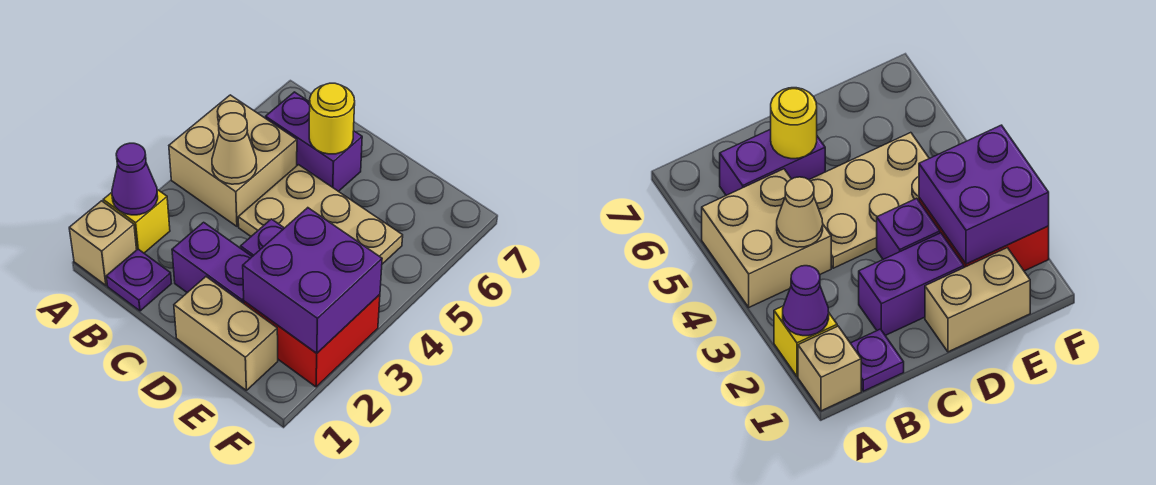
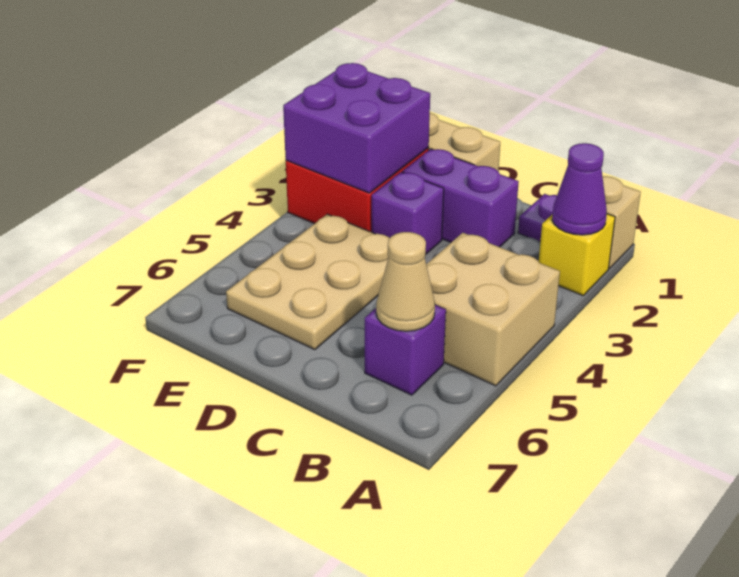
tan 1x1 cone [212,113,257,184] -> tan 1x1 cone moved to [376,232,435,331]
purple 1x2 brick [266,92,362,191] -> purple 1x1 brick [365,305,446,395]
tan 2x3 plate [238,165,403,264] -> tan 2x3 plate turned to [226,214,390,350]
yellow 1x1 round brick [309,83,355,154] -> none

